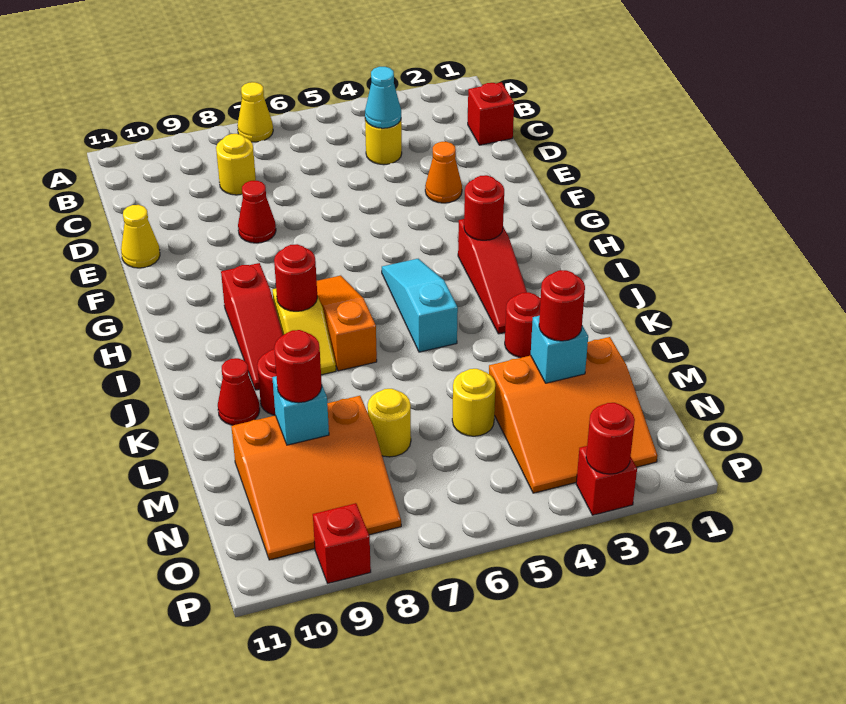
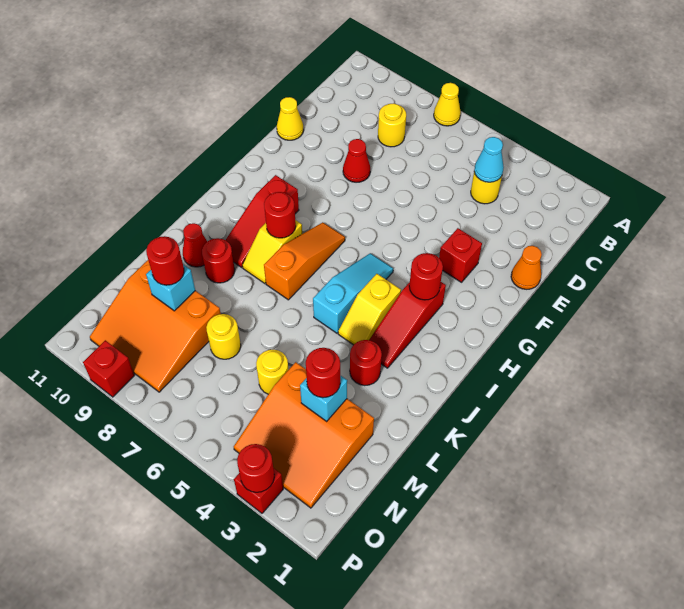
red 1x1 brick [468,82,514,145] -> red 1x1 brick moved to [439,228,482,282]
orange 1x1 cone [425,142,462,203] -> orange 1x1 cone moved to [511,246,542,289]
none -> yellow 1x2 slope [338,274,401,345]

